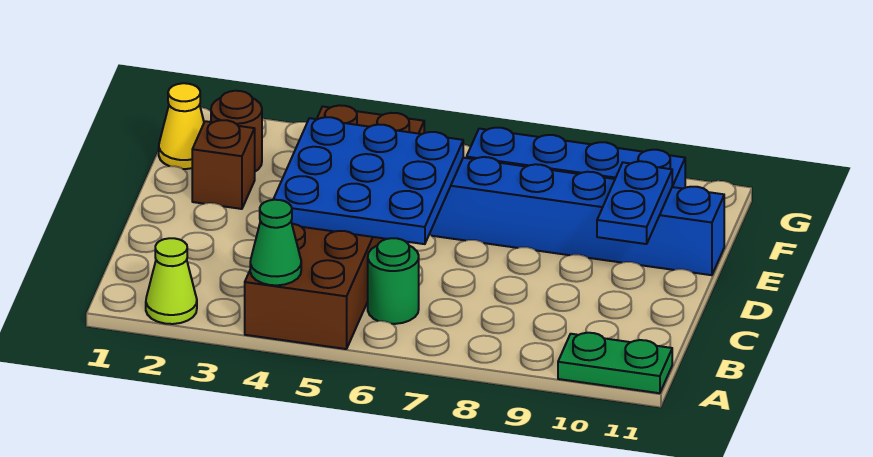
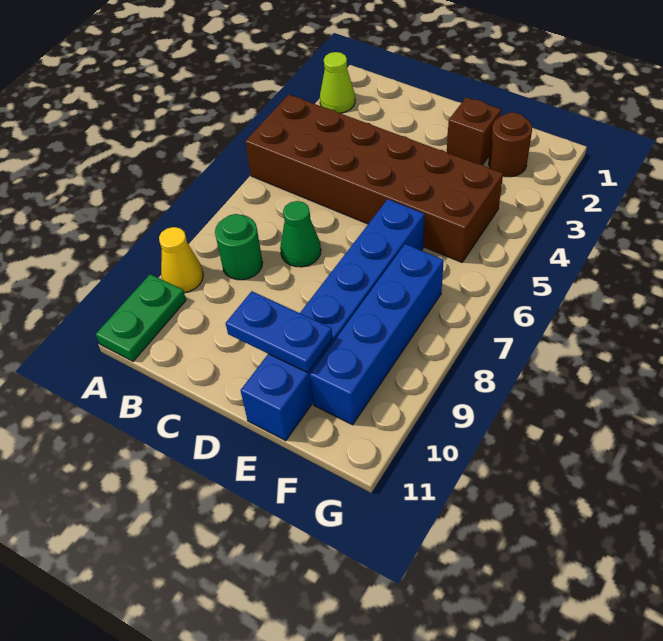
green 1x1 cone [250,200,301,285] -> green 1x1 cone moved to [280,201,321,267]
green 1x1 round brick [368,238,419,324] -> green 1x1 round brick moved to [215,214,263,280]
blue 3x3 plate [273,117,463,244] -> none
yellow 1x1 cone [159,83,204,169] -> yellow 1x1 cone moved to [159,227,203,293]

